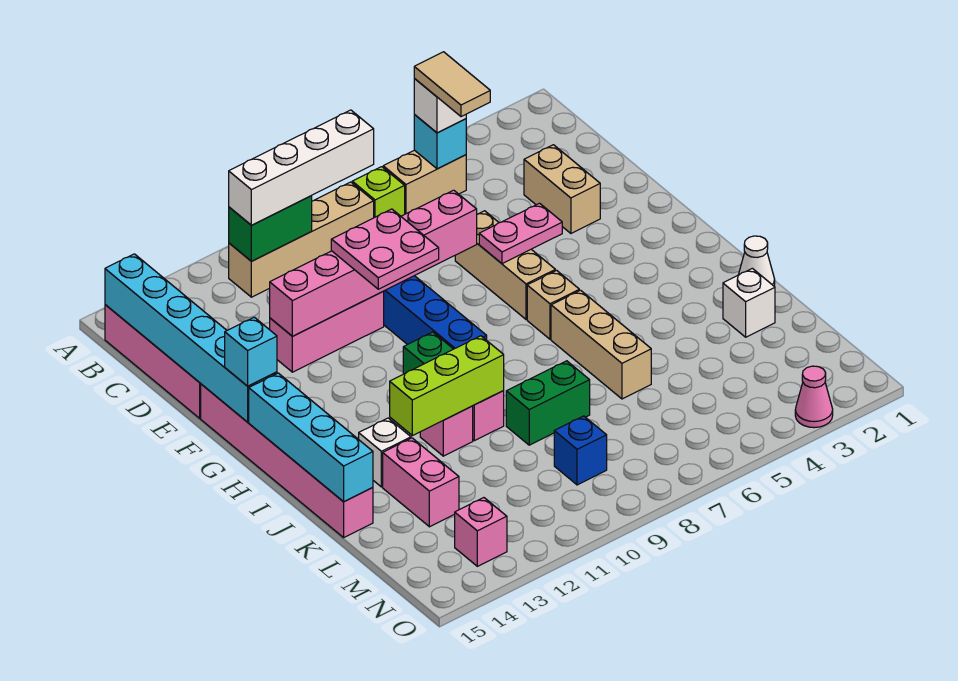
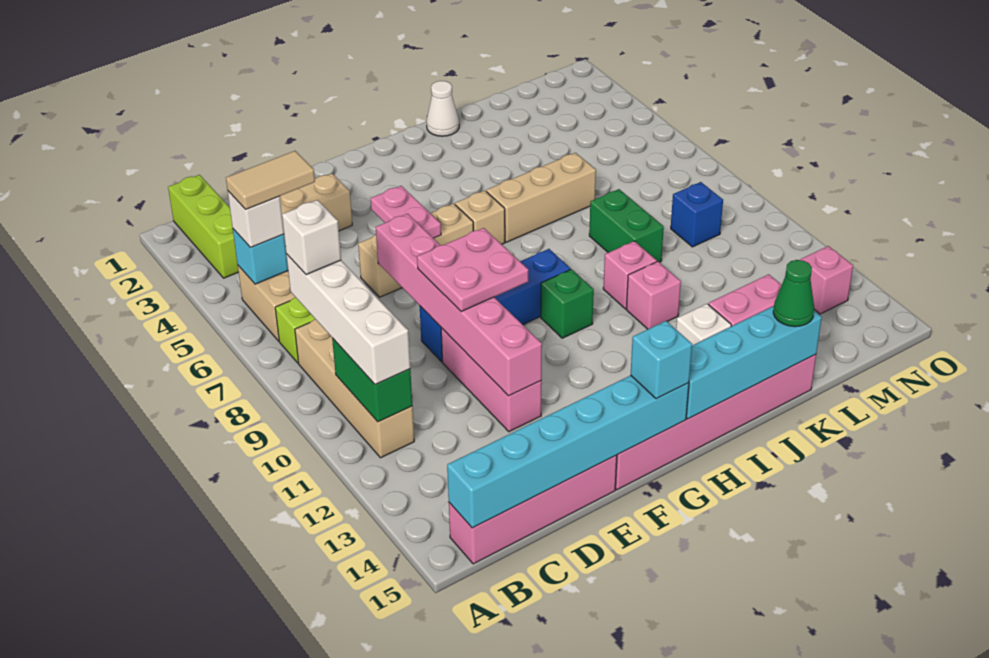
lime 1x3 brick [390,336,504,436] -> lime 1x3 brick moved to [168,175,238,278]
white 1x1 brick [723,268,775,337] -> white 1x1 brick moved to [282,200,341,275]
none -> green 1x1 cone [773,260,814,327]
pink 1x1 cone [795,366,833,428] -> none

